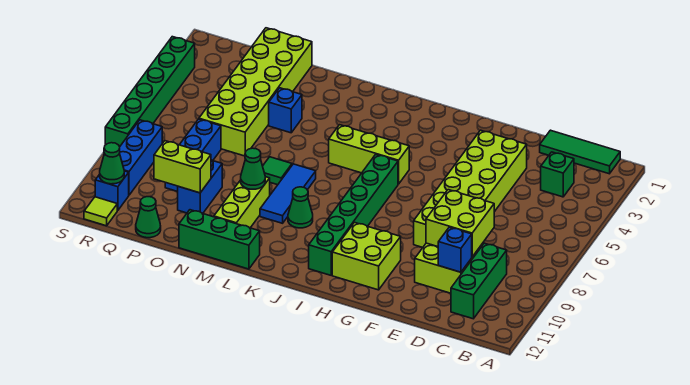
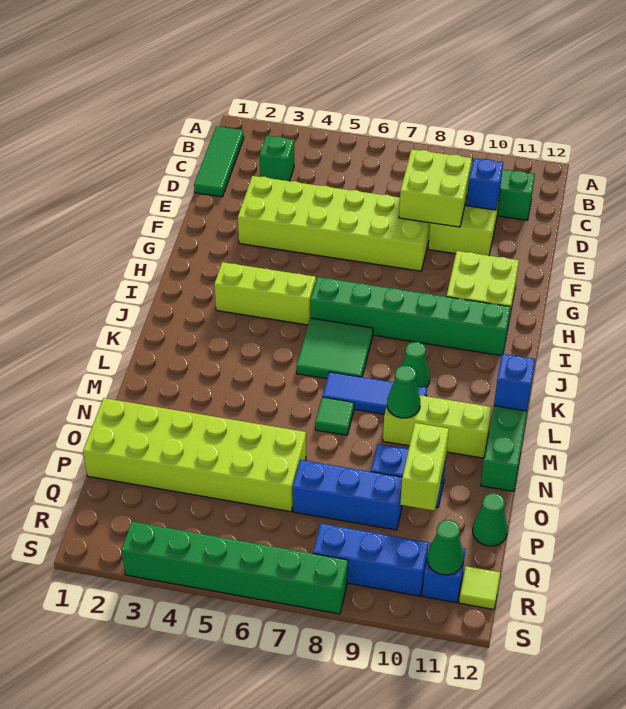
lime 1x3 brick [329,125,409,184] -> lime 1x3 brick turned to [214,262,316,325]
none -> green 2x2 tile [297,318,373,379]
blue 1x1 brick [269,88,302,133] -> blue 1x1 brick moved to [494,354,535,411]

